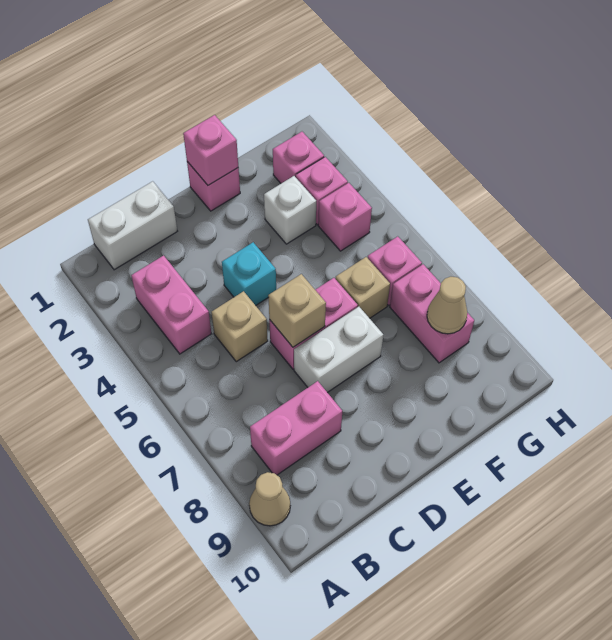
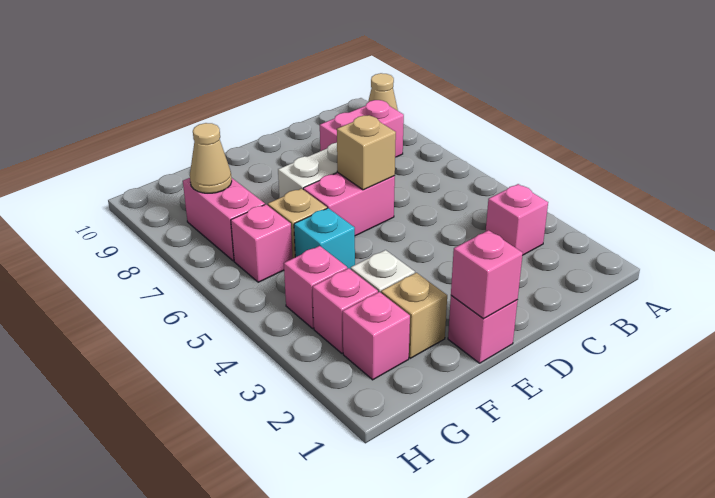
white 1x2 brick [88,181,177,270] -> none
pink 1x2 brick [131,256,211,354] -> pink 1x1 brick [486,184,548,255]
tan 1x1 brick [212,291,268,362] -> tan 1x1 brick moved to [381,273,447,358]
cyan 1x1 brick [222,242,276,306] -> cyan 1x1 brick moved to [294,208,355,269]

